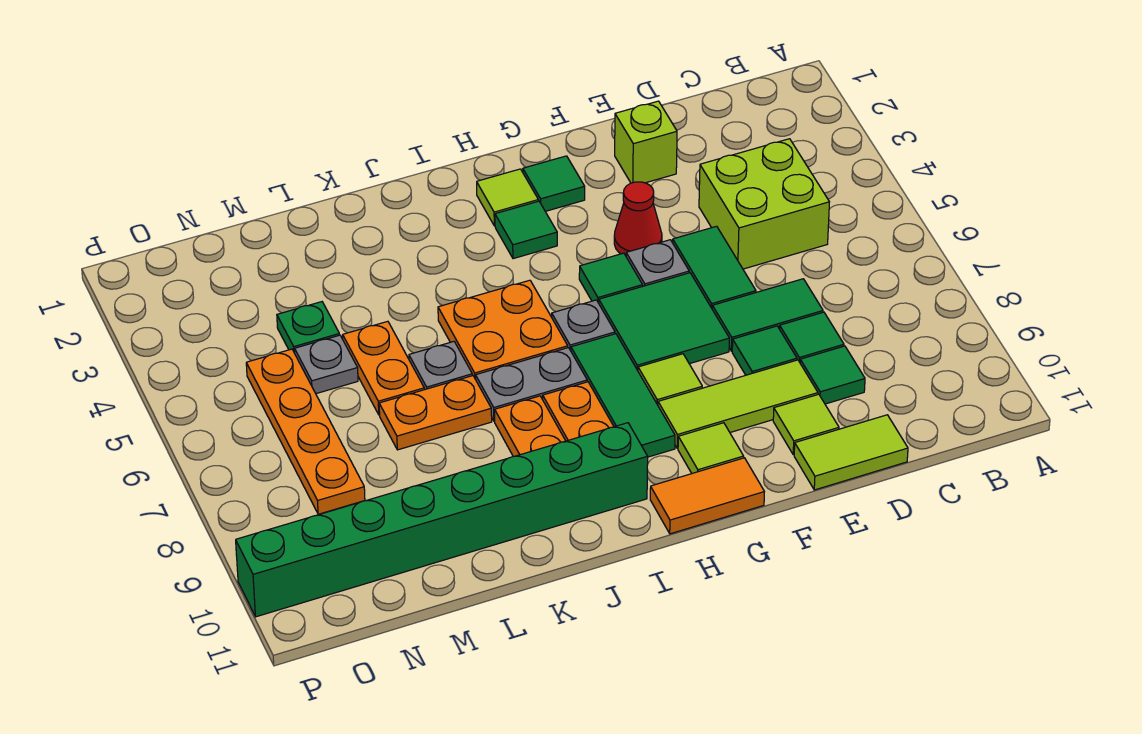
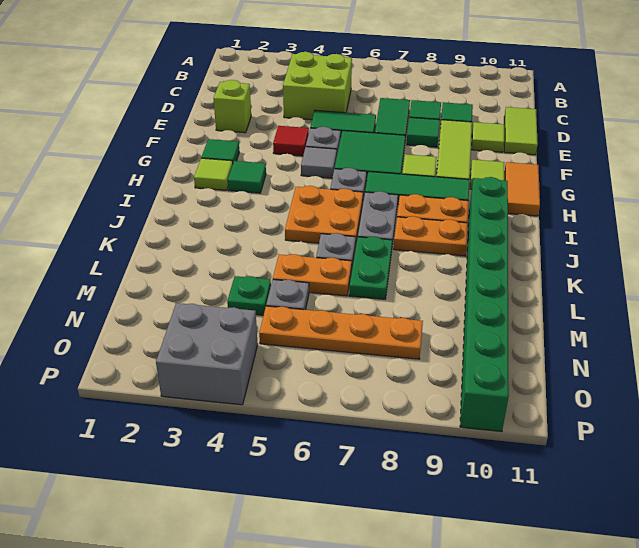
red 1x1 cone [614,182,662,256] -> red 1x1 tile [273,126,309,156]
green 1x1 tile [579,253,643,303] -> grey 1x1 tile [301,147,337,178]
orange 1x2 plate [379,376,492,450] -> green 1x2 plate [349,237,392,299]
none -> grey 2x2 brick [156,303,258,405]

